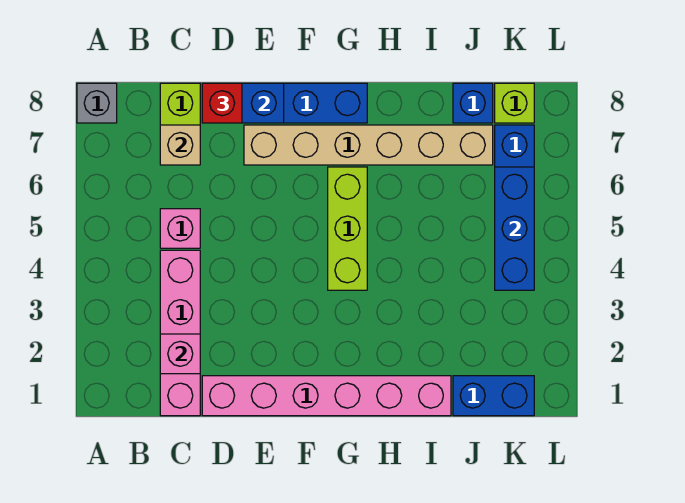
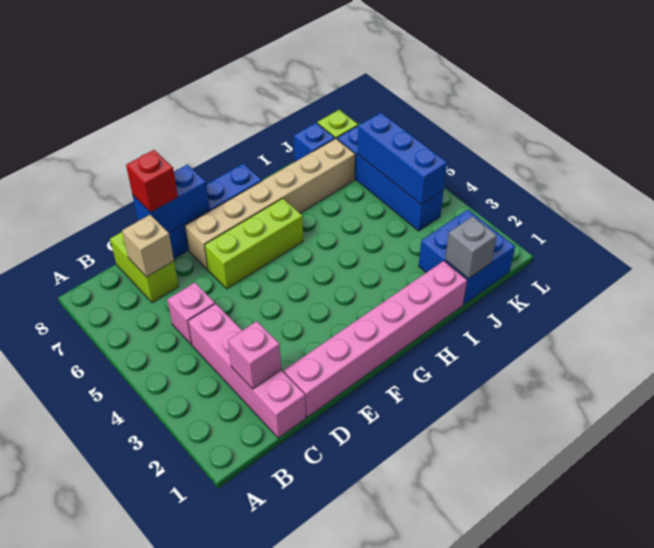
grey 1x1 brick [77,83,117,123] -> grey 1x1 brick moved to [445,216,497,279]
lime 1x3 brick [328,167,367,290] -> lime 1x3 brick turned to [205,198,303,289]
blue 1x2 brick [453,376,534,416] -> blue 2x2 brick [419,210,515,305]

